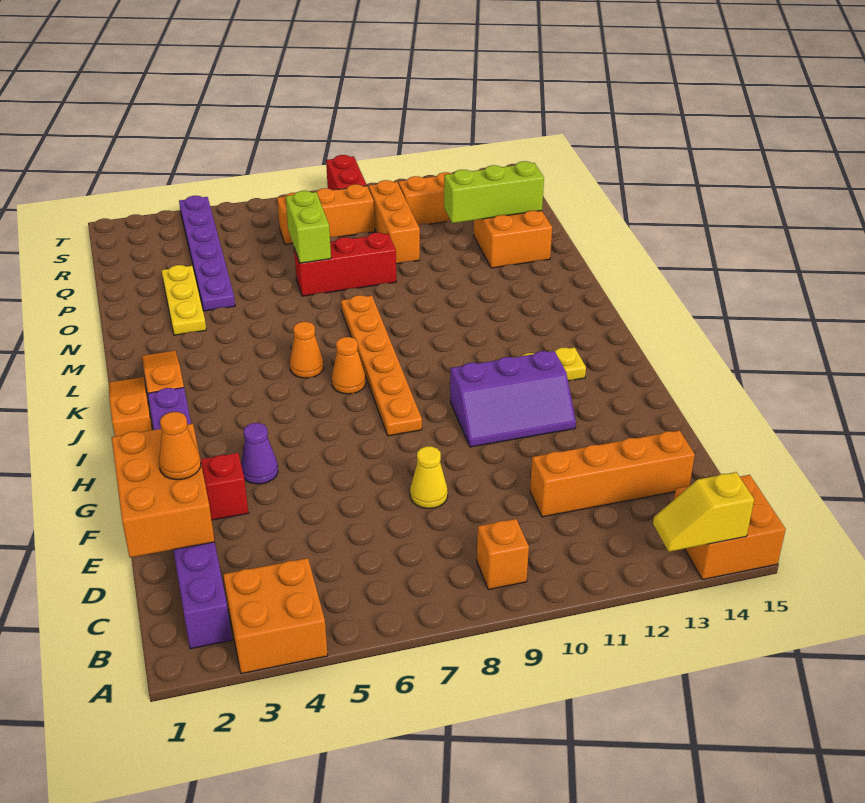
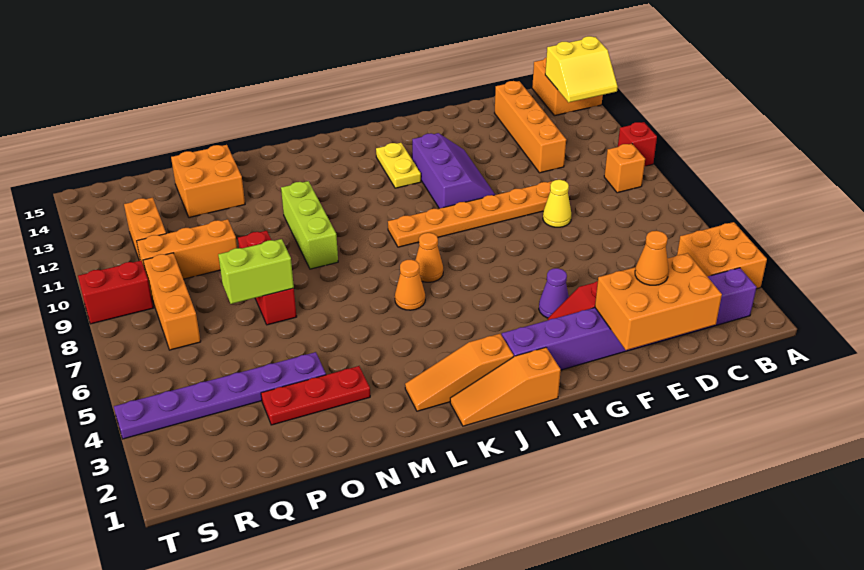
none -> red 1x1 brick [618,122,657,166]
yellow 1x2 slope [653,472,754,552] -> yellow 2x2 slope [545,36,618,103]
orange 1x6 plate [341,295,422,436] -> orange 1x6 plate moved to [388,181,552,247]
yellow 1x3 plate [162,265,206,335] -> red 1x3 plate [261,366,370,425]
lime 1x3 brick [444,161,544,223] -> lime 1x3 brick moved to [281,181,338,269]

